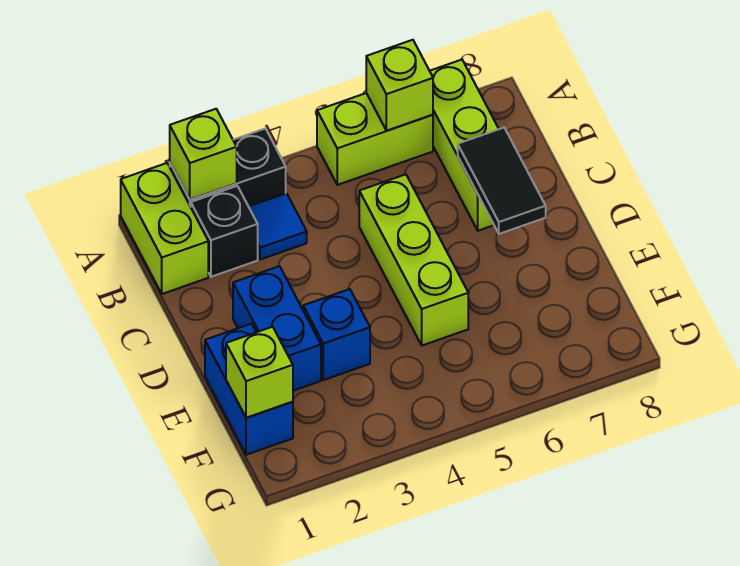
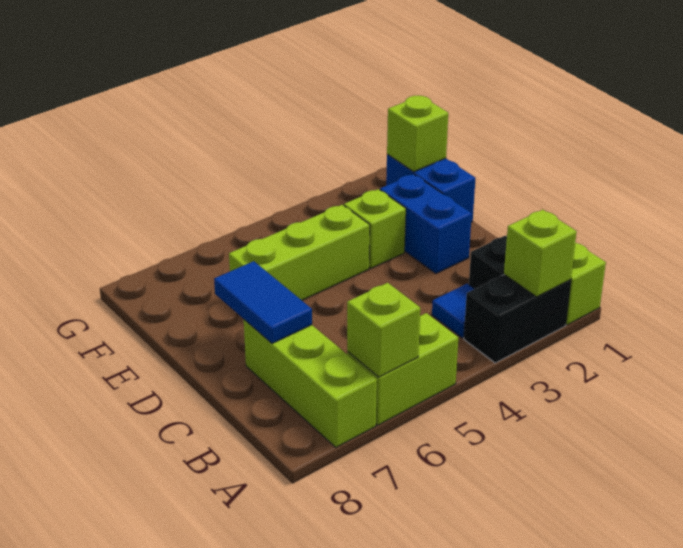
lime 1x3 brick [359,174,468,345] -> lime 1x3 brick turned to [229,205,370,300]
black 1x2 tile [458,128,546,234] -> blue 1x2 tile [214,261,312,343]
blue 1x1 brick [303,289,370,380] -> lime 1x1 brick [344,189,406,268]

